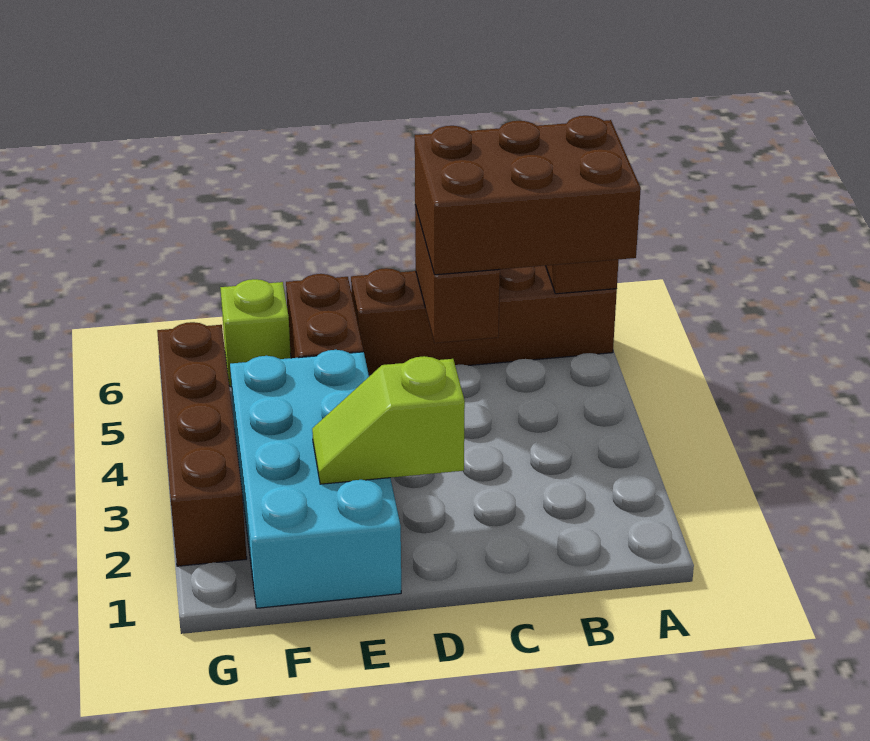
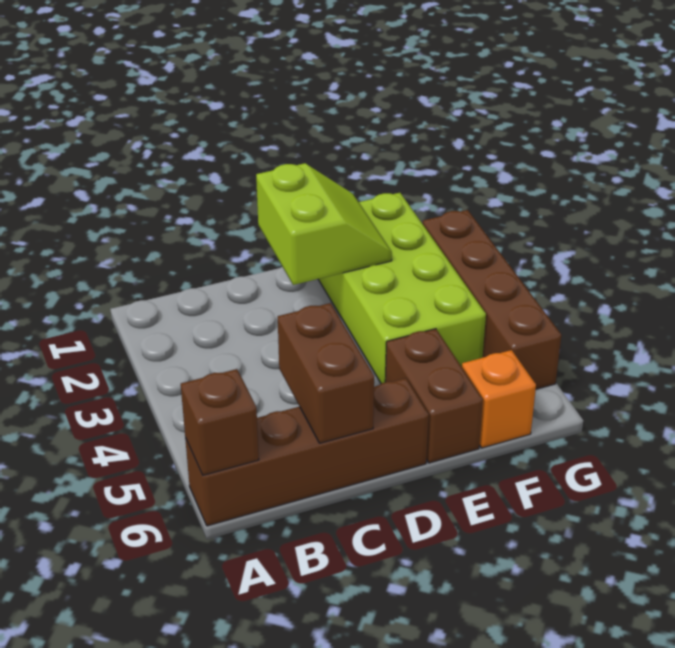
brown 2x3 brick [415,116,641,275] -> none
lime 1x2 slope [312,356,465,484] -> lime 2x2 slope [256,163,392,285]
cyan 2x4 brick [230,350,401,608] -> lime 2x4 brick [318,193,486,384]
lime 1x1 brick [220,279,291,387] -> orange 1x1 brick [462,350,536,448]

